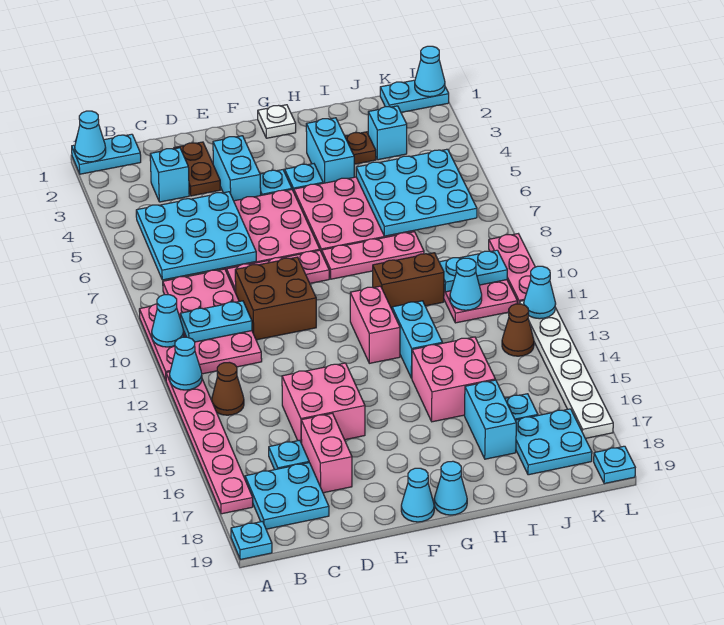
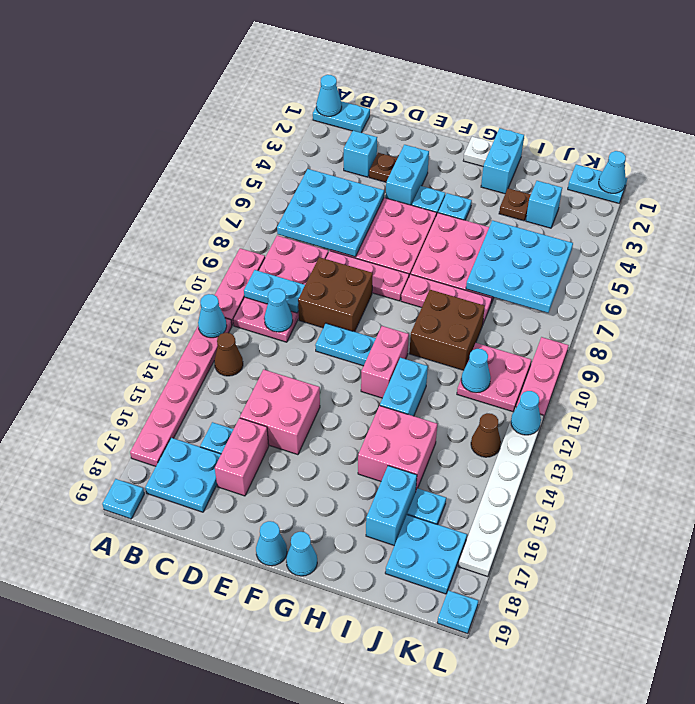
cyan 1x1 cone [152,295,184,347] -> cyan 1x1 cone moved to [264,289,293,332]
brown 1x2 plate [174,142,221,196] -> brown 1x1 plate [369,153,398,182]
cyan 1x2 brick [306,118,354,183] -> cyan 1x2 brick moved to [481,128,524,194]
brown 1x2 brick [373,253,444,309] -> brown 2x2 brick [409,290,485,370]
cyan 1x2 plate [439,250,507,292] -> cyan 1x2 plate moved to [315,323,376,366]

